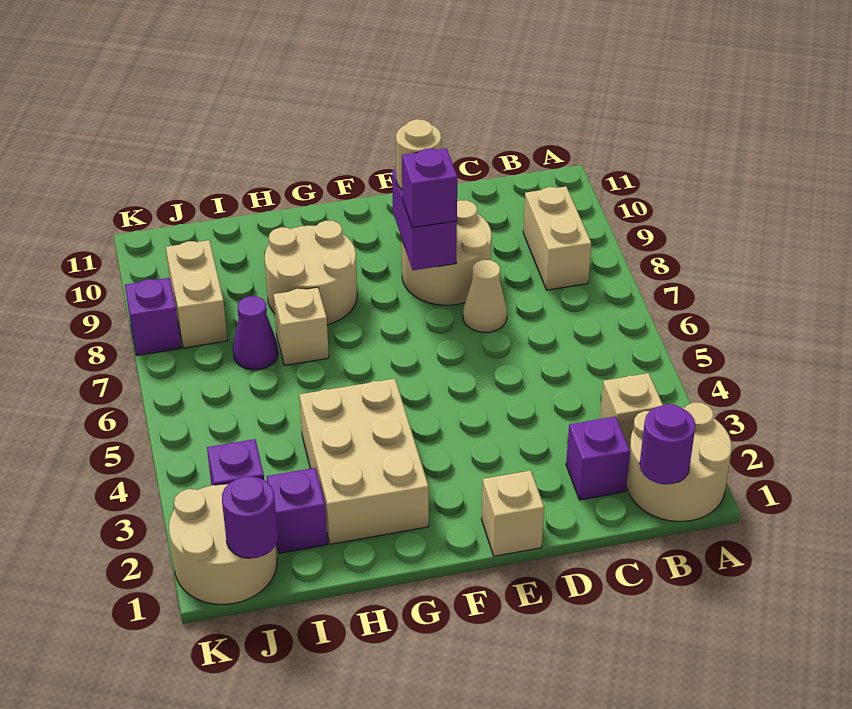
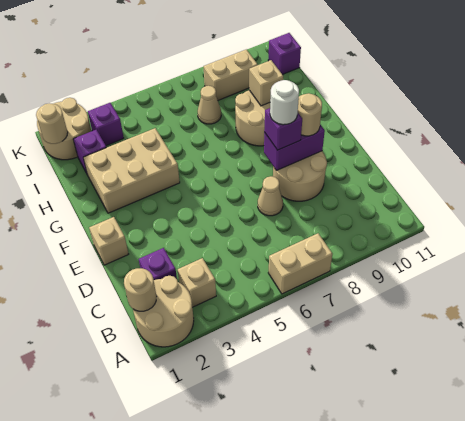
purple 1x1 round brick [640,404,695,484] -> tan 1x1 round brick [124,268,156,311]
tan 1x2 brick [523,187,591,290] -> tan 1x2 brick moved to [268,233,332,294]
none -> white 1x1 round brick [270,80,299,125]
tan 1x1 brick [273,287,329,365] -> tan 1x1 brick moved to [249,60,283,106]
purple 1x1 cone [233,296,278,370] -> tan 1x1 cone [198,86,221,124]
purple 1x1 round brick [222,476,278,558] -> tan 1x1 round brick [36,103,68,144]
purple 1x1 brick [125,278,181,356] -> purple 1x1 brick moved to [268,33,301,75]

